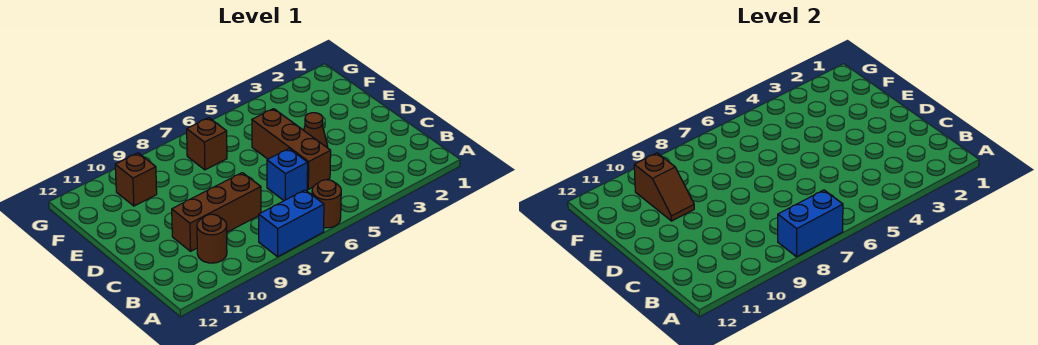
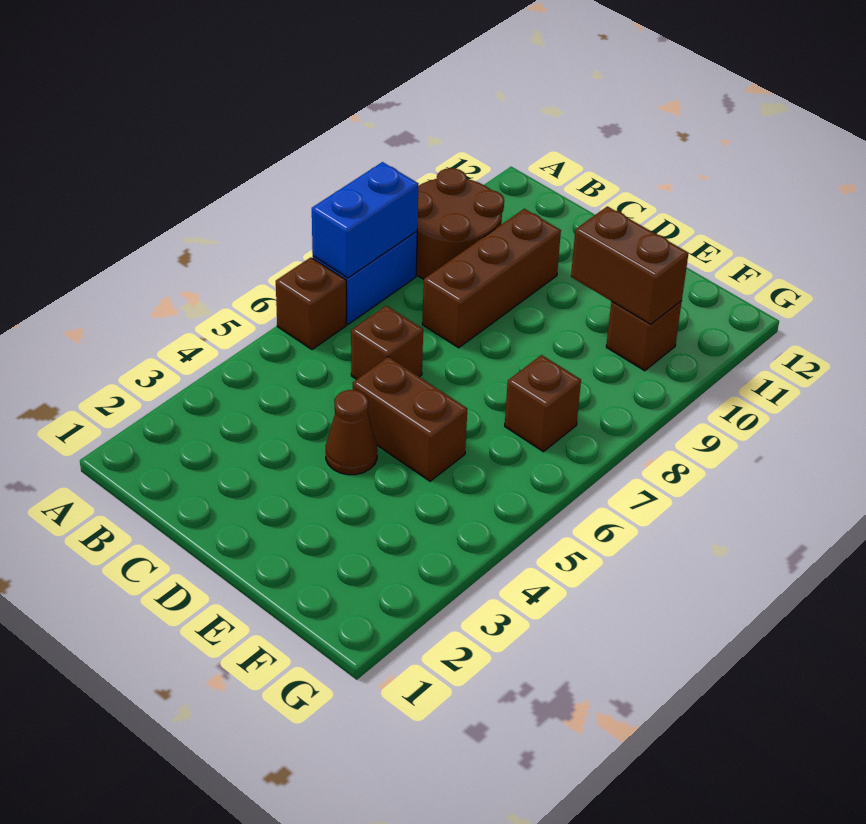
brown 1x1 round brick [312,180,341,228] -> brown 1x1 brick [276,257,346,349]
brown 1x1 round brick [197,214,227,263] -> brown 2x2 round brick [416,168,504,279]
brown 1x3 brick [252,109,331,189] -> brown 1x2 brick [353,357,467,481]
blue 1x1 brick [267,149,308,201] -> brown 1x1 brick [351,306,423,379]
brown 1x2 slope [634,153,694,221] -> brown 1x2 brick [571,206,689,324]

